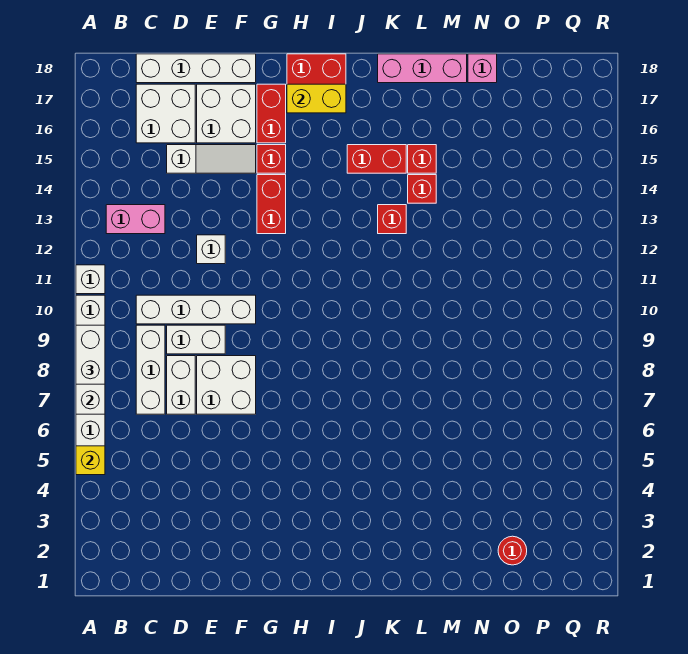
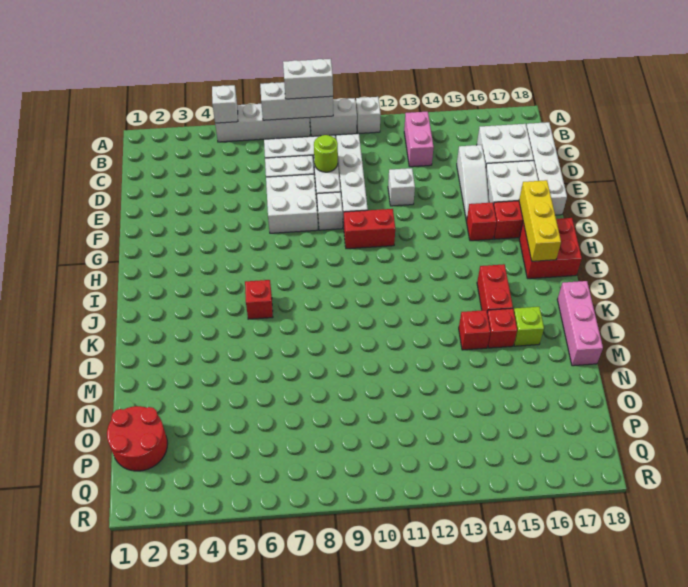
yellow 1x1 brick [76,446,105,475] -> white 1x1 brick [212,85,238,123]
none -> lime 1x1 round brick [314,135,338,172]
none -> white 1x1 brick [317,192,343,230]
red 1x2 brick [257,175,286,234] -> red 1x2 brick moved to [344,209,395,249]
yellow 1x2 brick [287,84,346,113] -> yellow 1x3 brick [519,180,561,261]
red 1x1 brick [378,205,406,234] -> red 1x1 brick moved to [245,280,273,319]
none -> lime 1x1 brick [514,307,544,346]
pink 1x1 brick [468,54,497,83] -> none
red 1x1 round brick [498,536,527,565] -> red 2x2 round brick [107,406,167,471]

